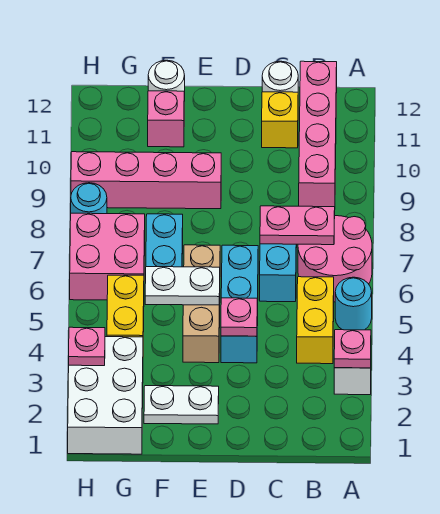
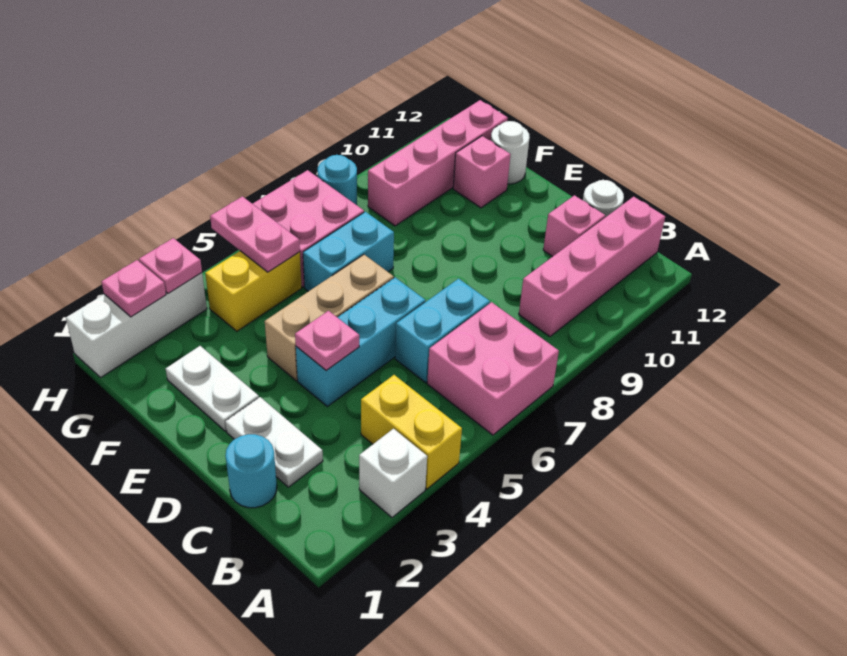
pink 1x1 plate [334,330,371,368] -> pink 1x1 plate moved to [102,260,166,317]
cyan 1x1 round brick [335,277,372,330] -> cyan 1x1 round brick moved to [226,434,277,508]
pink 2x2 round brick [298,216,372,302] -> pink 2x2 brick [427,302,559,435]
yellow 1x2 brick [297,277,334,364] -> yellow 1x2 brick turned to [361,375,462,489]
pink 1x2 plate [260,206,335,245] -> pink 1x2 plate moved to [210,196,300,272]
yellow 1x1 brick [262,92,298,148] -> pink 1x1 brick [543,195,605,257]
white 1x2 plate [145,267,220,305] -> white 1x2 plate moved to [225,397,323,487]
pink 1x4 brick [71,152,221,209] -> pink 1x4 brick turned to [368,100,508,226]
white 2x3 brick [68,337,143,454] -> white 1x3 brick [66,273,207,377]

